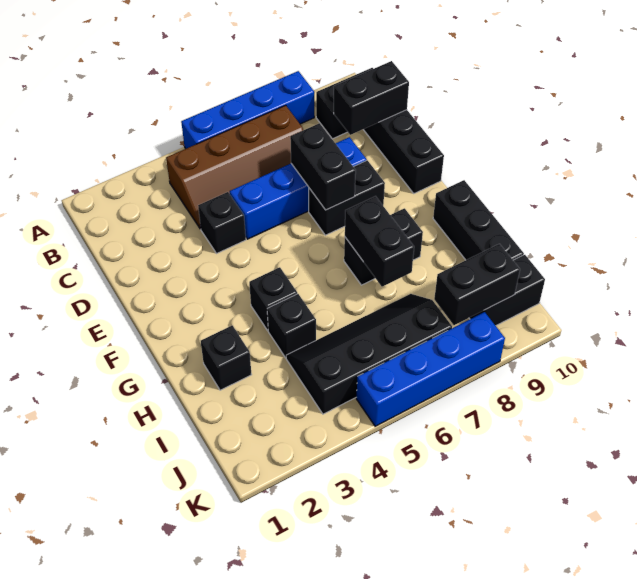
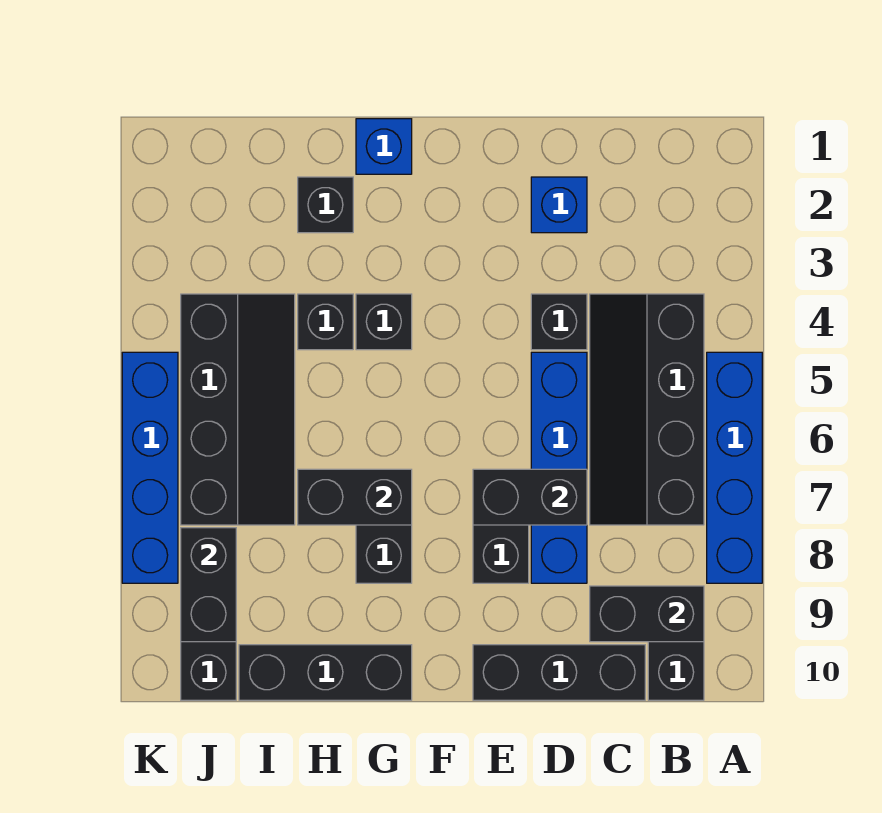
brown 2x4 slope [166,105,303,229] -> black 2x4 slope [590,294,704,525]
black 1x2 brick [334,61,409,135] -> black 1x2 brick turned to [590,586,704,642]
none -> blue 1x1 brick [531,177,587,233]
none -> blue 1x1 brick [356,119,412,174]

